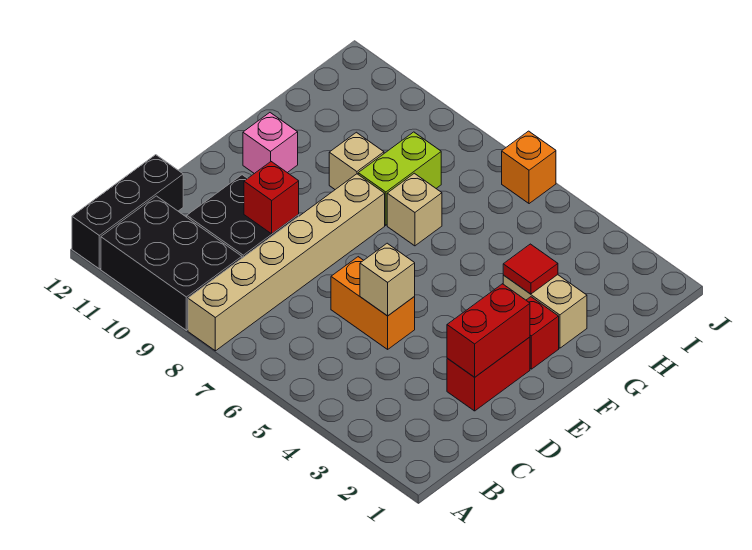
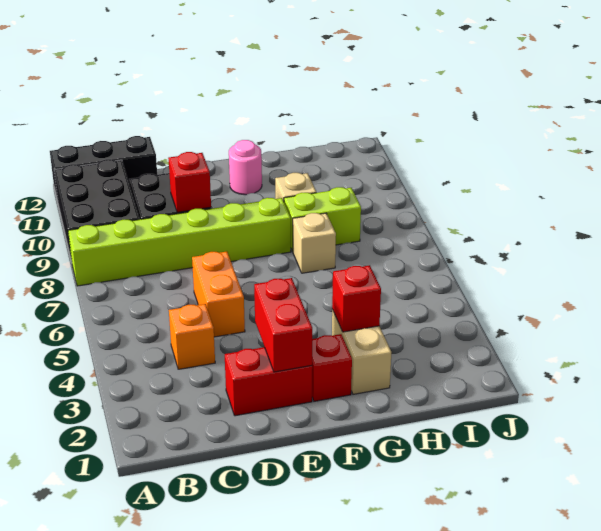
tan 1x6 brick [188,174,385,351] -> lime 1x6 brick [68,198,291,286]
red 1x2 brick [447,284,530,377] -> red 1x2 brick turned to [254,278,312,372]
tan 1x1 brick [360,243,415,316] -> none
pink 1x1 brick [243,113,298,174] -> pink 1x1 round brick [229,140,262,195]
red 1x1 tile [503,244,558,294] -> red 1x1 brick [332,265,381,332]
orange 1x1 brick [502,131,556,204] -> orange 1x1 brick moved to [169,304,215,369]

